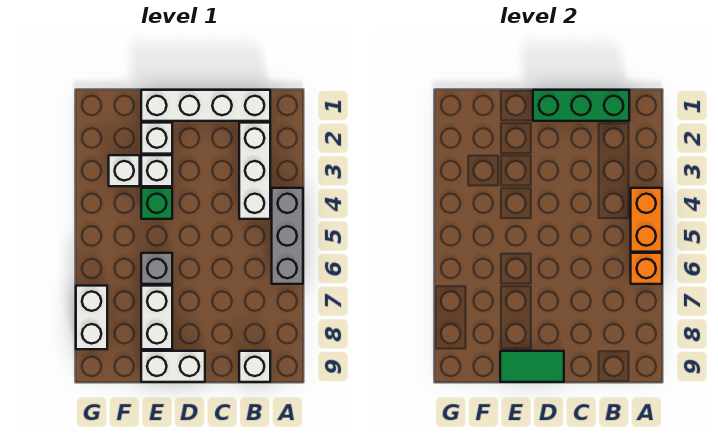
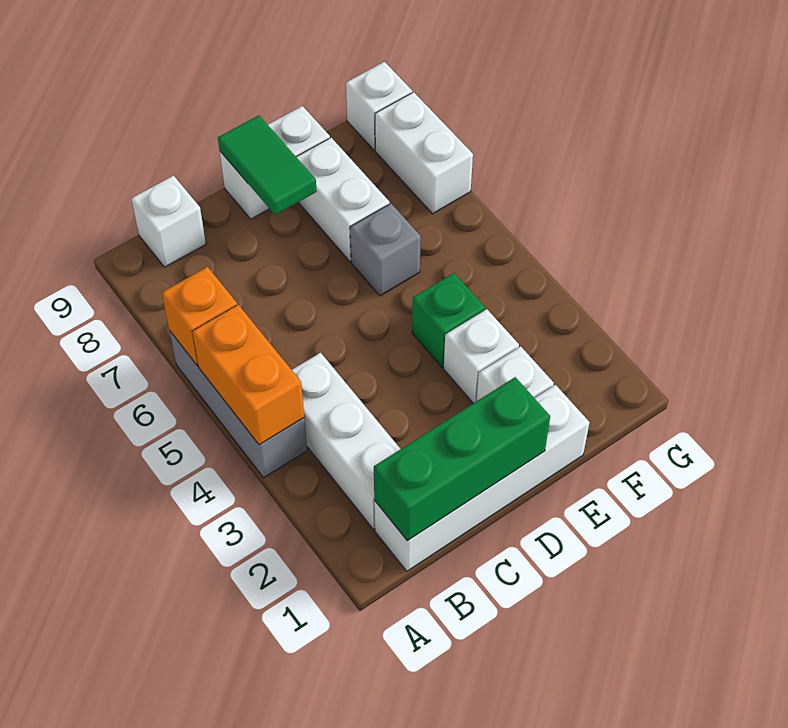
green 1x2 tile [500,351,564,382] -> green 1x2 tile turned to [218,115,317,215]
white 1x1 brick [109,155,140,186] -> white 1x1 brick moved to [346,62,412,150]

